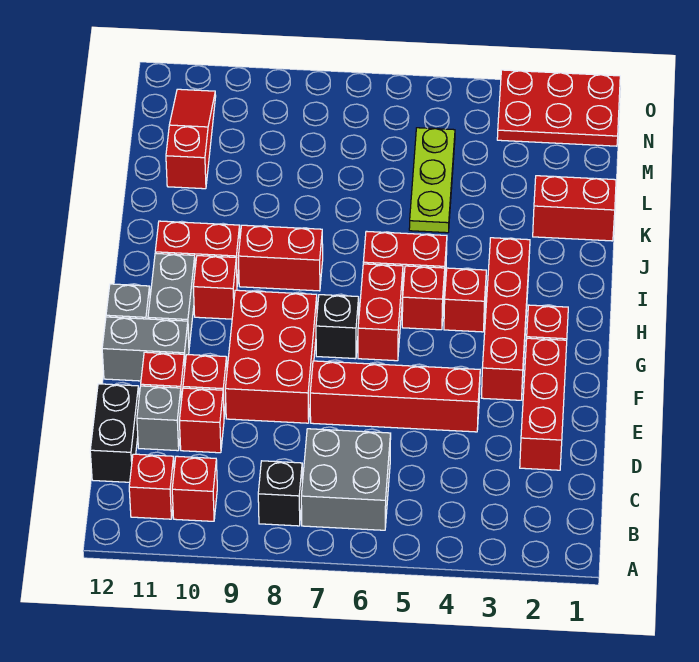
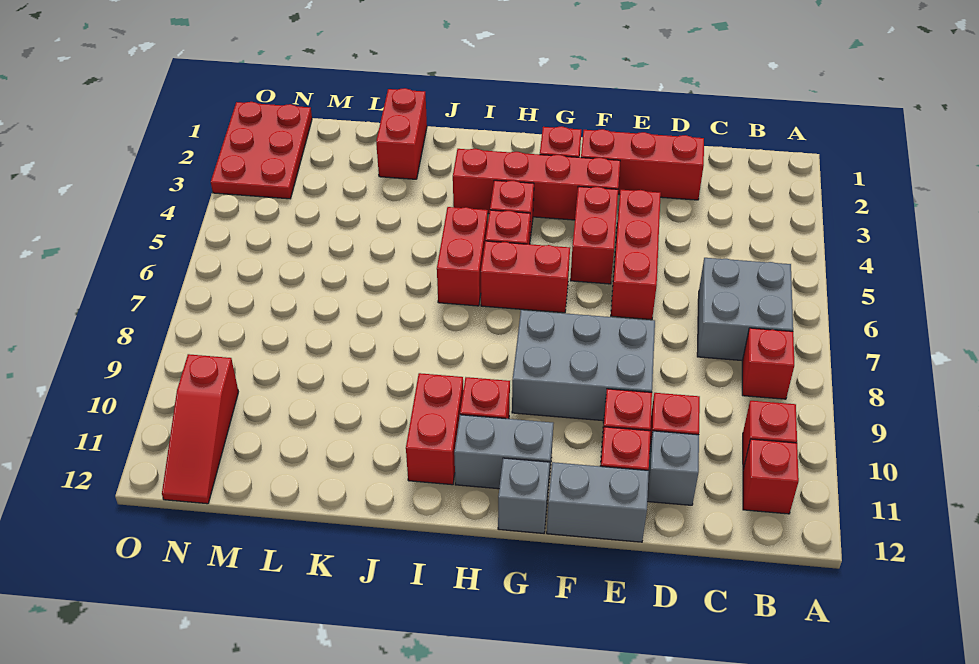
black 1x1 brick [258,461,302,526] -> red 1x1 brick [742,328,794,399]
black 1x2 brick [90,384,139,482] -> none
red 1x4 brick [310,361,480,432] -> red 1x3 brick [611,190,661,320]
red 2x3 brick [225,290,317,423] -> grey 2x3 brick [512,310,655,421]
grey 1x2 brick [102,317,189,381] -> grey 1x2 brick turned to [547,462,649,542]
black 1x1 brick [316,295,359,359] -> none
red 1x2 brick [238,225,323,291] -> red 1x2 brick moved to [570,186,618,284]
lime 1x3 plate [409,128,455,233] -> none
red 1x3 slope [166,89,216,189] -> red 1x3 slope turned to [162,354,238,504]

